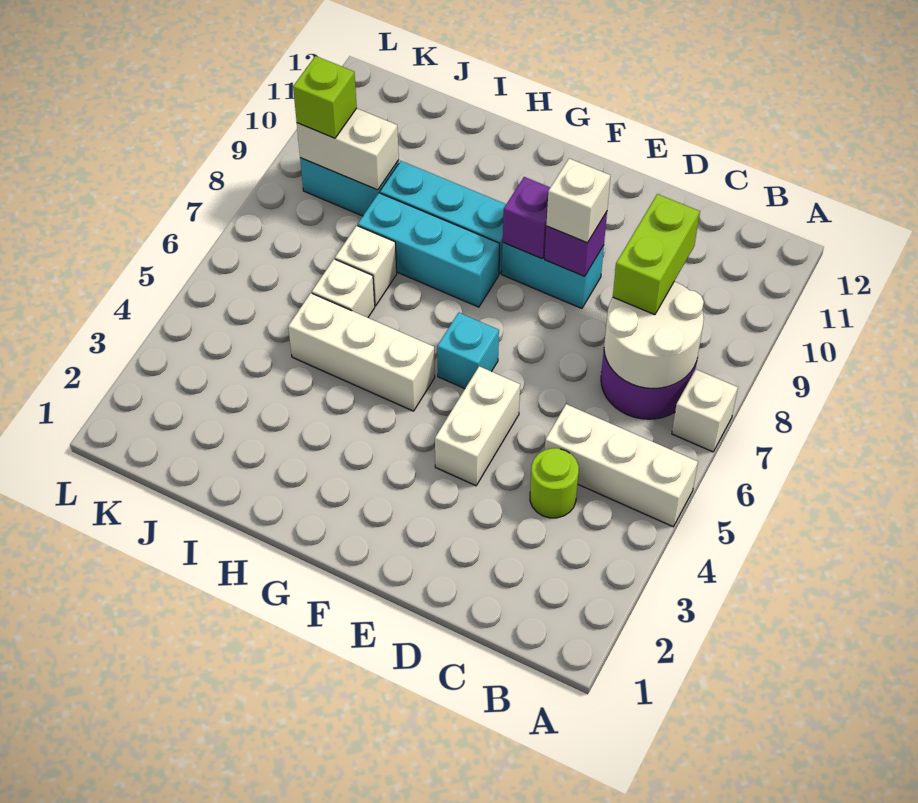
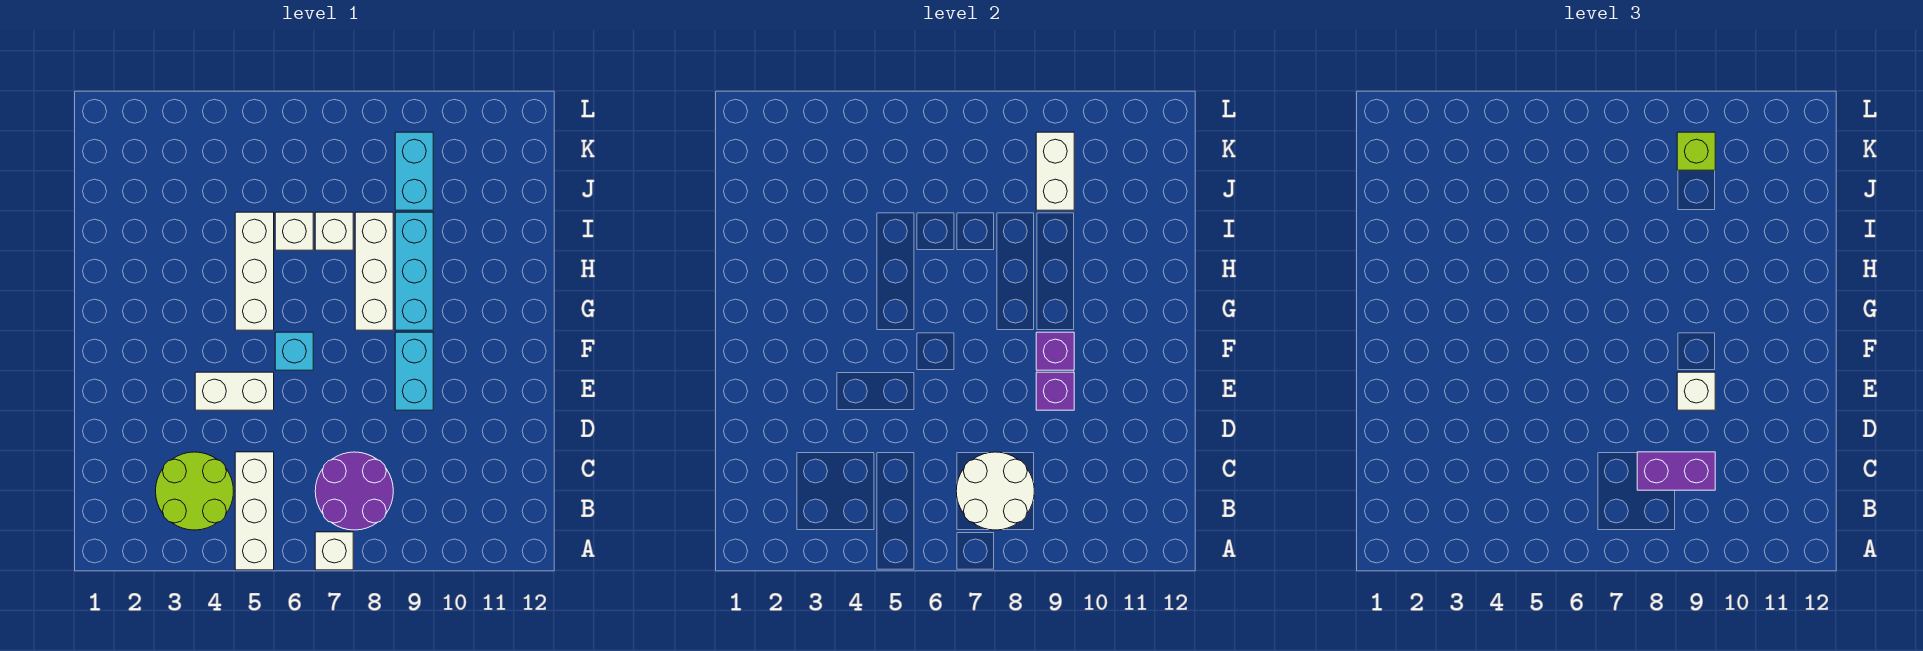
lime 1x1 round brick [530,448,579,518] -> lime 2x2 round brick [156,452,234,530]
lime 1x2 brick [613,194,700,315] -> purple 1x2 brick [1637,452,1715,490]
cyan 1x3 brick [358,193,500,307] -> white 1x3 brick [355,212,393,330]

